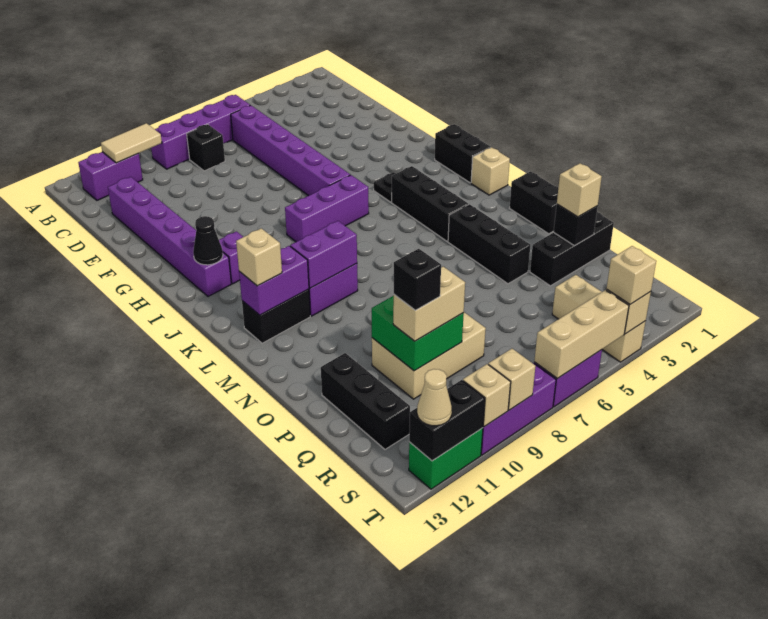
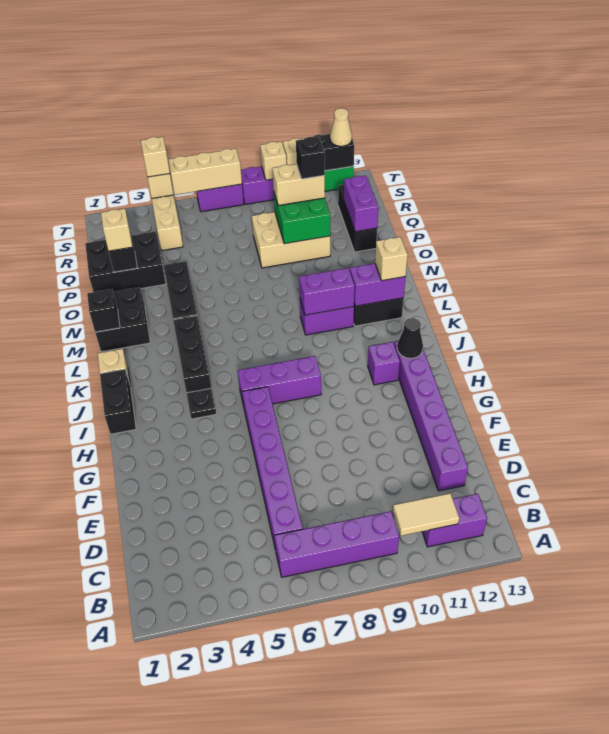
black 1x1 brick [187,124,225,171] -> black 1x1 brick moved to [87,289,120,332]
black 1x2 brick [510,171,558,234] -> black 2x2 brick [95,287,150,352]
black 1x3 brick [530,212,614,286] -> black 2x3 brick [85,232,166,292]
none -> purple 1x2 brick [344,176,378,232]

